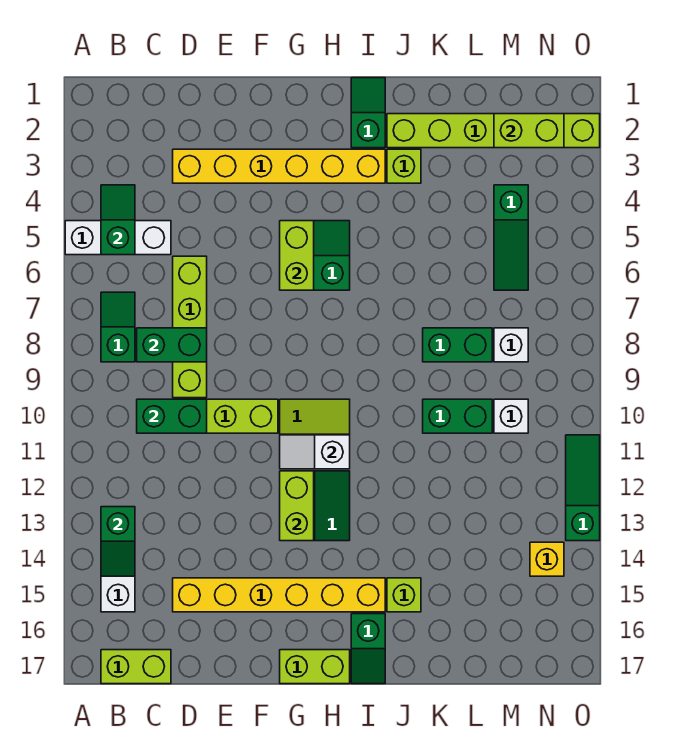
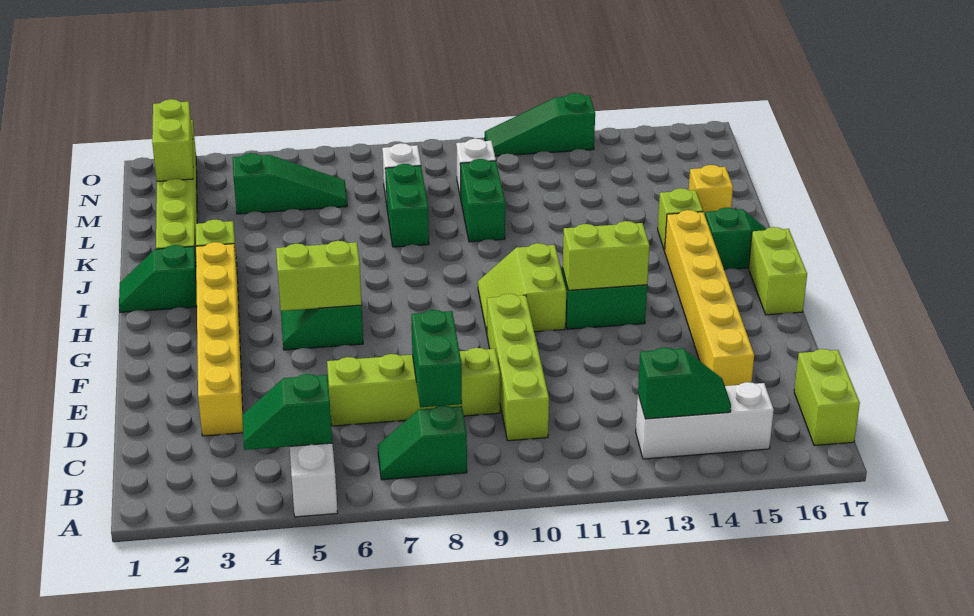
green 1x2 brick [137,399,207,433] -> none
white 1x2 slope [280,435,350,469] -> none
yellow 1x1 brick [530,542,564,576] -> yellow 1x1 brick moved to [689,165,733,215]

